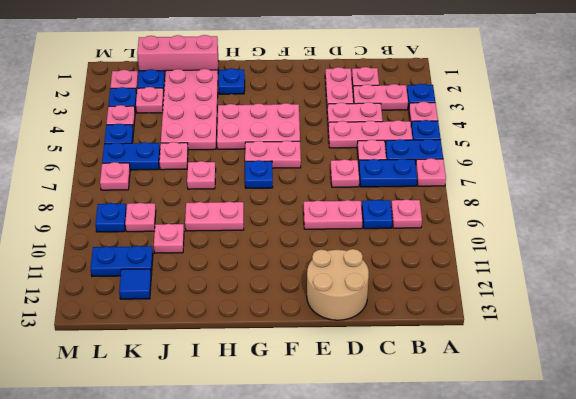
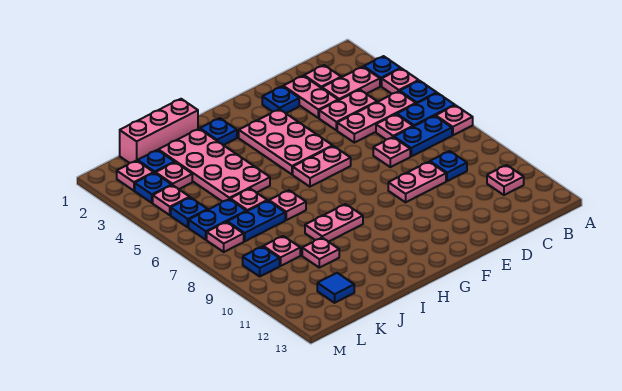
pink 1x1 plate [391,199,422,228] -> pink 1x1 plate moved to [487,165,524,195]
tan 2x2 round brick [307,249,369,320] -> none
pink 2x3 plate [217,103,300,149] -> pink 2x3 plate turned to [239,109,332,174]
blue 1x1 plate [245,160,273,188] -> blue 1x1 plate moved to [262,86,299,113]
blue 1x2 plate [91,246,153,277] -> blue 1x2 plate moved to [227,201,285,241]

